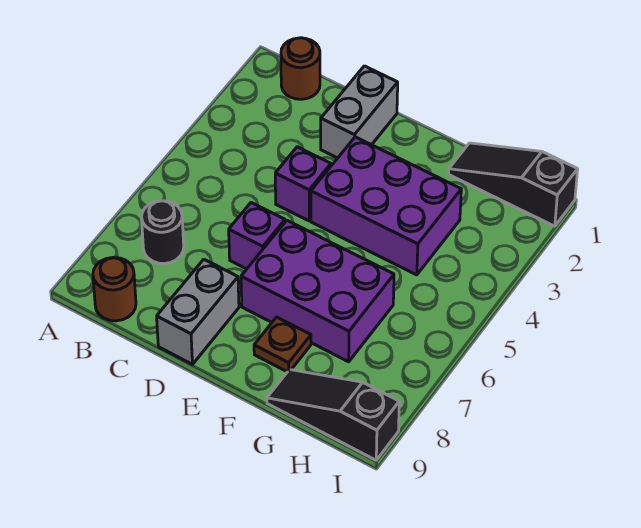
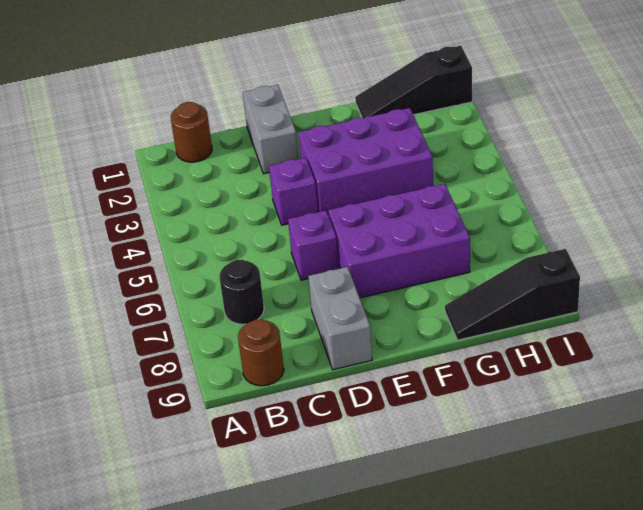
brown 1x1 plate [254,317,311,372] -> none

